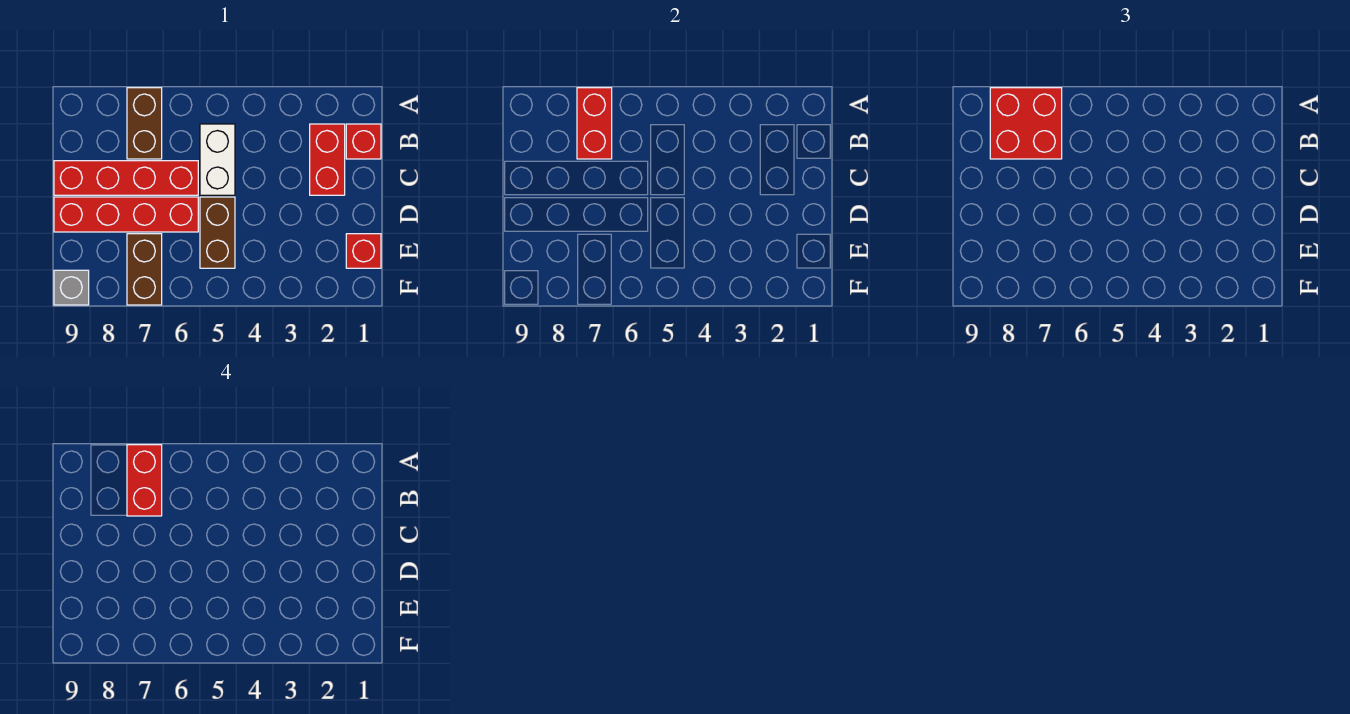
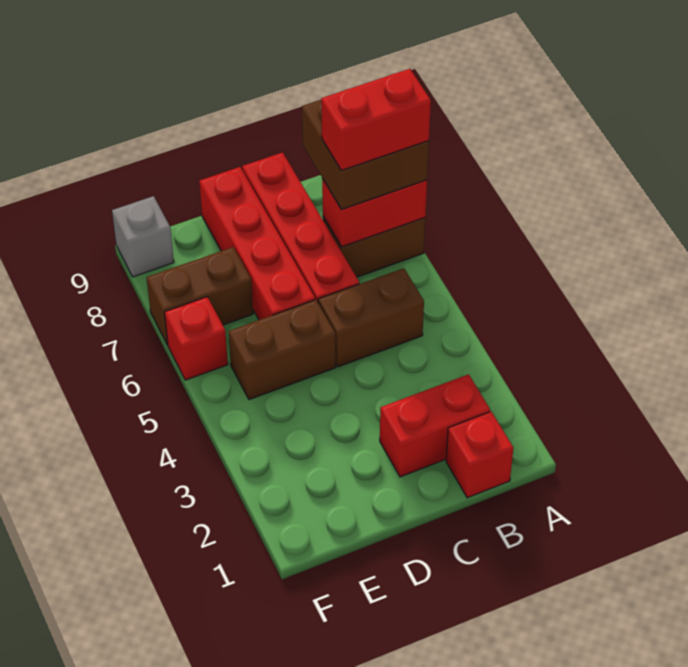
red 2x2 brick [990,88,1062,159] -> brown 2x2 brick [302,100,429,209]
white 1x2 brick [200,124,235,195] -> brown 1x2 brick [318,268,424,367]
red 1x1 brick [346,234,381,268] -> red 1x1 brick moved to [164,297,228,380]

